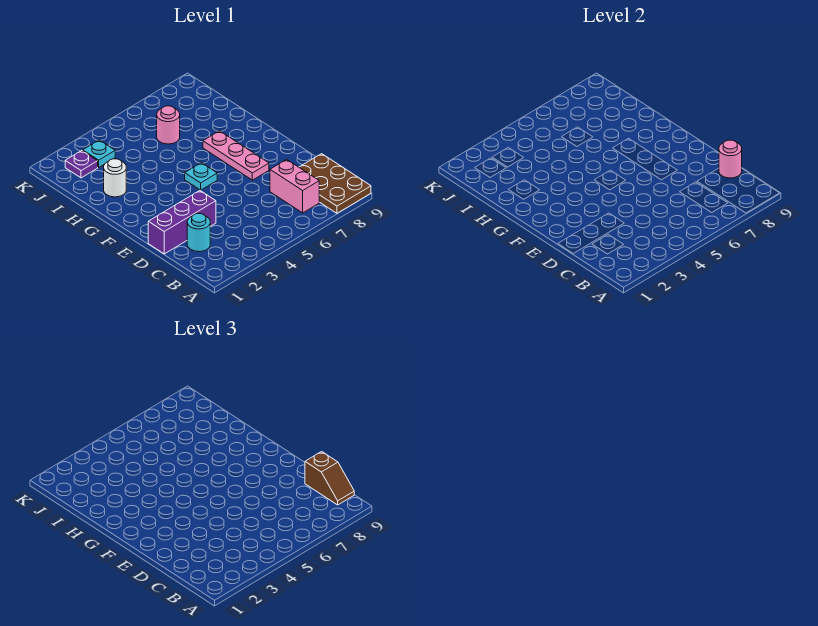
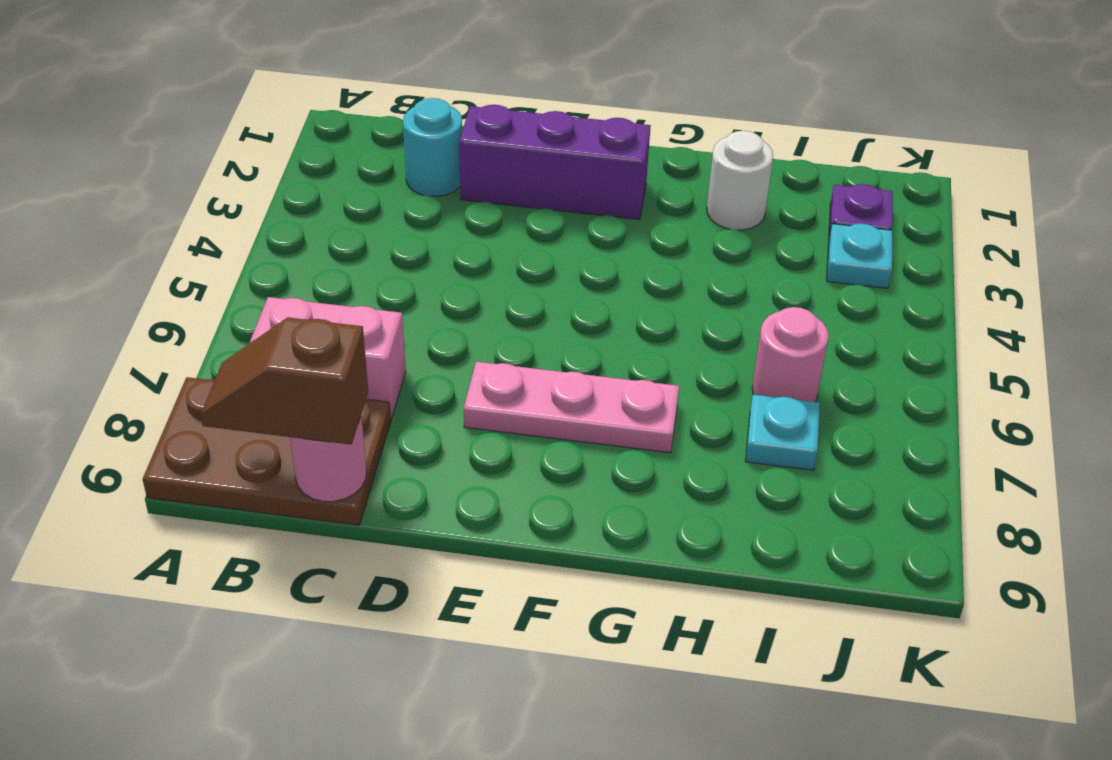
purple 1x3 brick [148,191,216,254] -> purple 1x3 brick turned to [459,105,651,220]
cyan 1x1 plate [185,163,217,190] -> cyan 1x1 plate moved to [745,395,820,470]

